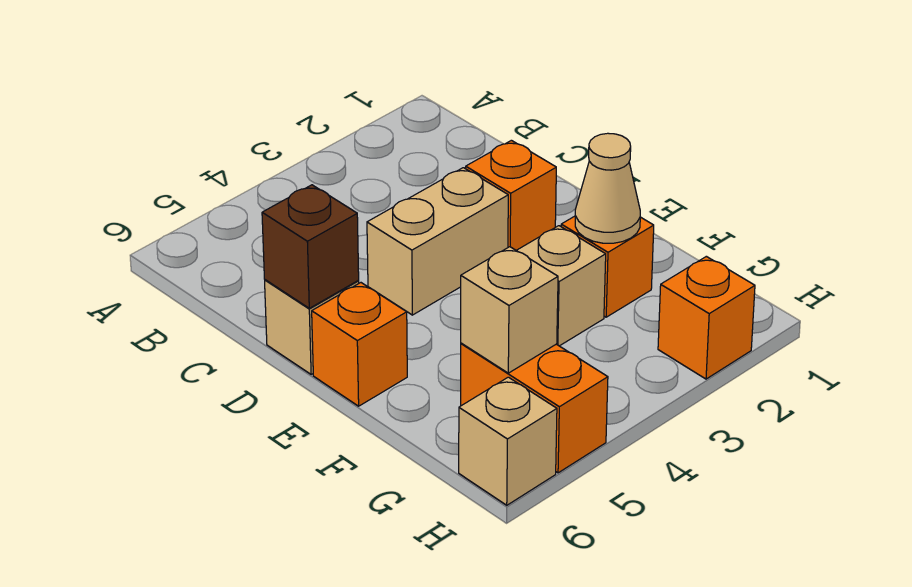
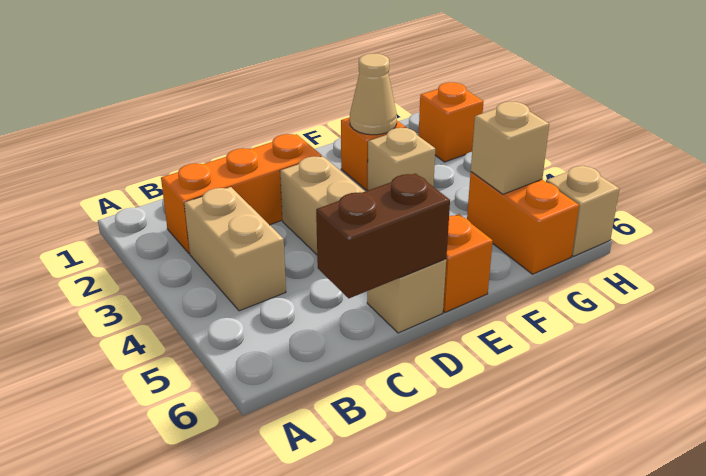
none -> tan 1x2 brick [184,187,286,311]
orange 1x1 brick [466,140,556,250] -> orange 1x3 brick [161,134,322,254]
brown 1x1 brick [262,185,359,308] -> brown 1x2 brick [316,173,450,298]
orange 1x2 brick [461,343,608,473] -> orange 1x2 brick turned to [467,172,579,274]

